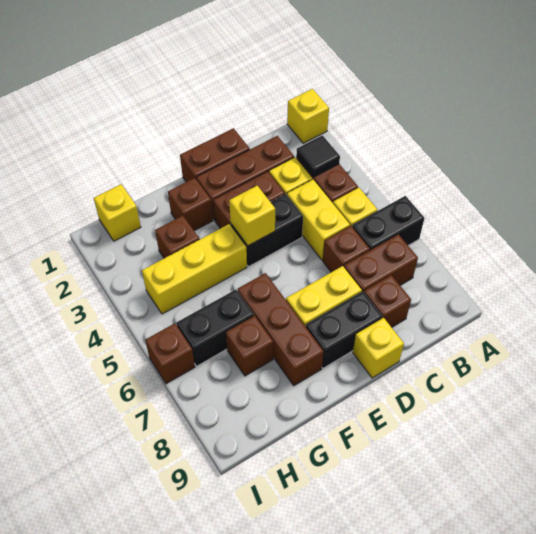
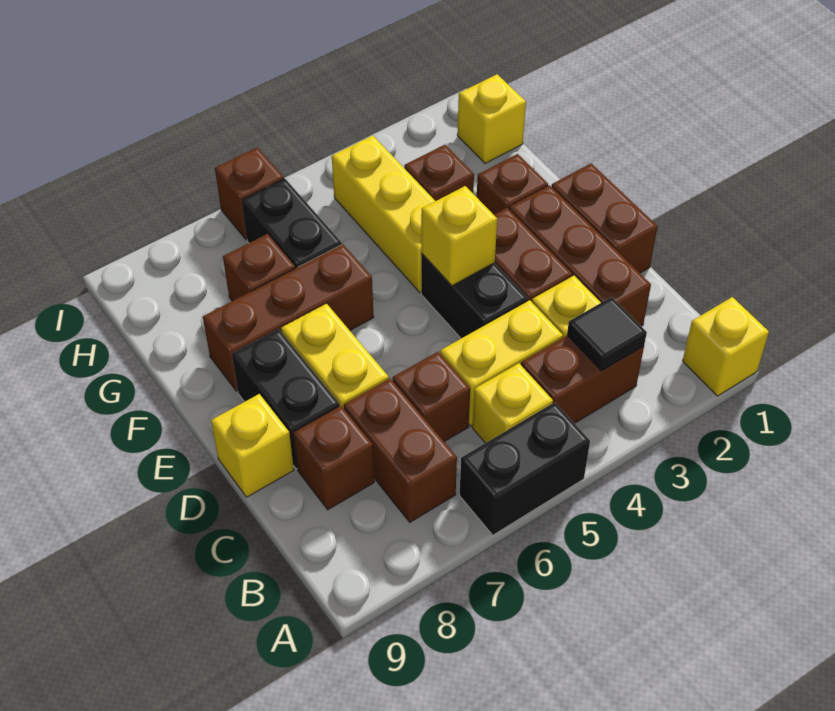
black 1x2 brick [352,196,424,250] -> black 1x2 brick turned to [460,402,590,535]

